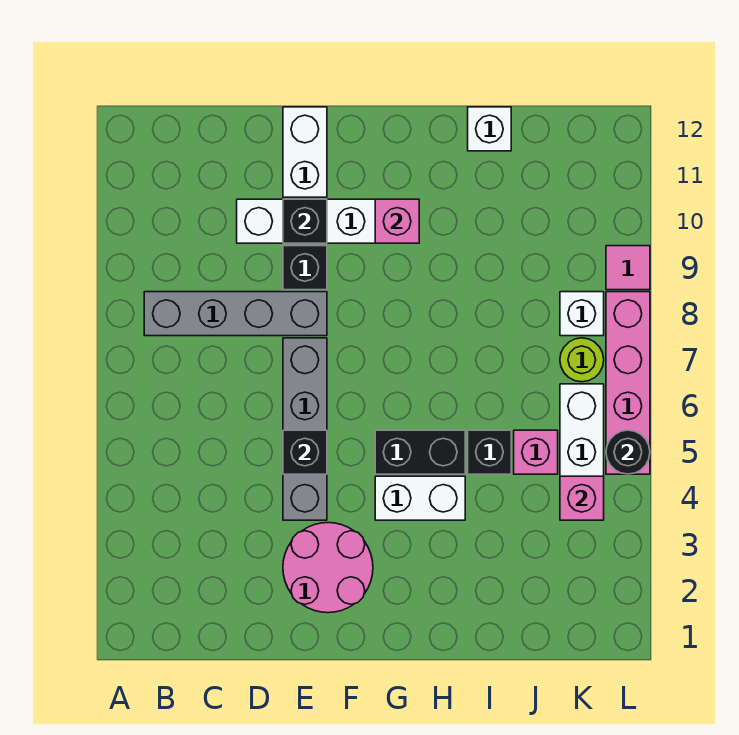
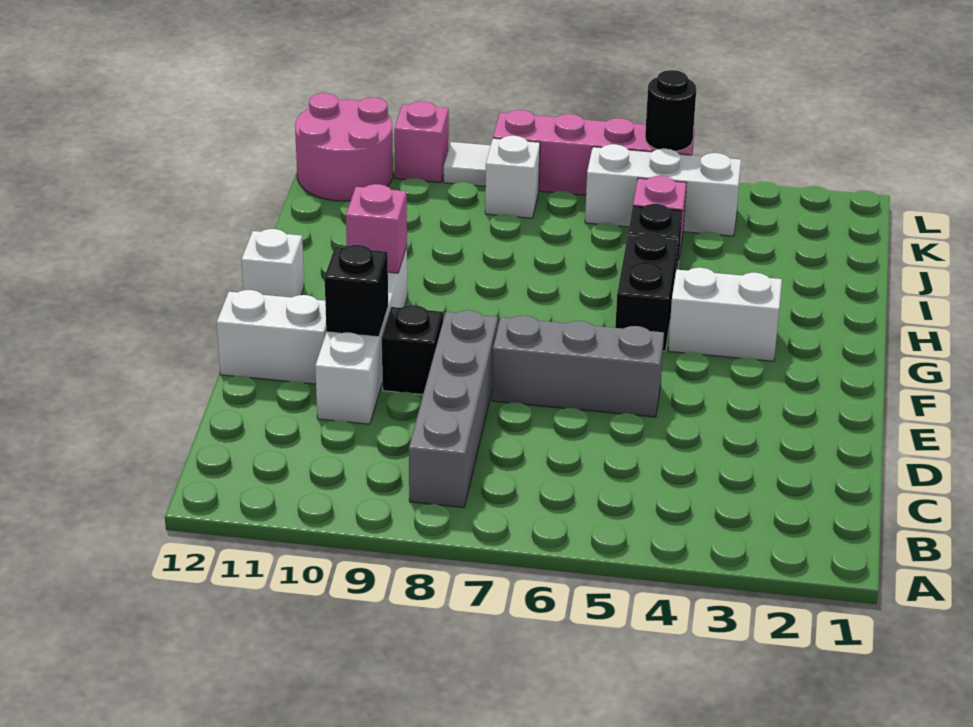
pink 2x2 round brick [283,523,373,613] -> pink 2x2 round brick moved to [295,93,393,201]
grey 1x4 brick [283,338,327,520] -> grey 1x3 brick [492,316,664,417]
black 1x1 brick [283,430,327,474] -> none
white 1x2 brick [375,476,465,520] -> white 1x2 brick turned to [668,268,782,361]
white 1x1 brick [468,107,511,151] -> white 1x1 brick moved to [241,229,304,298]
pink 1x1 brick [560,476,604,520] -> pink 1x1 brick moved to [394,102,449,183]
lime 1x1 round brick [560,338,604,382] -> none
pink 1x1 tile [606,246,650,290] -> white 1x1 tile [444,142,491,187]

